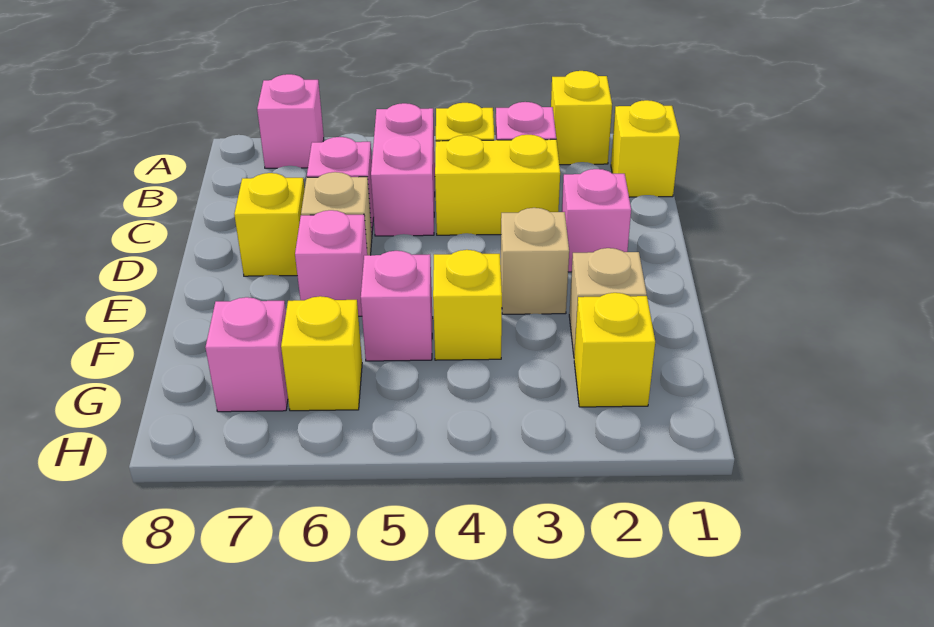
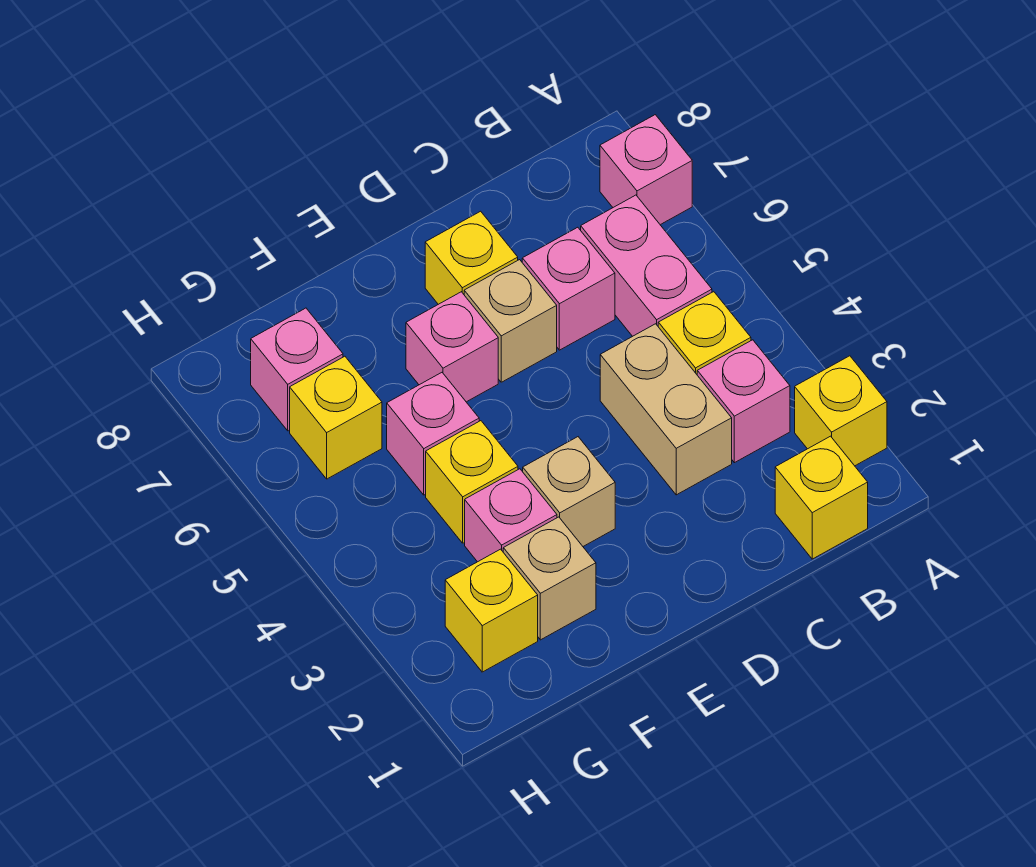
pink 1x2 brick [371,103,435,236] -> pink 1x2 brick turned to [581,195,712,336]
yellow 1x2 brick [435,135,560,235] -> tan 1x2 brick [600,324,732,495]
pink 1x1 brick [562,169,631,272] -> pink 1x1 brick moved to [465,469,557,562]

